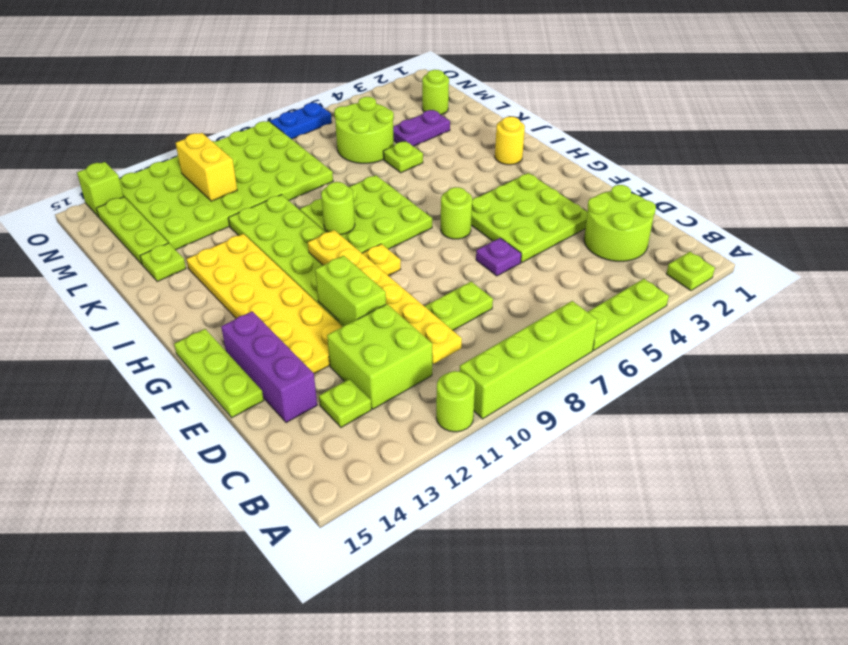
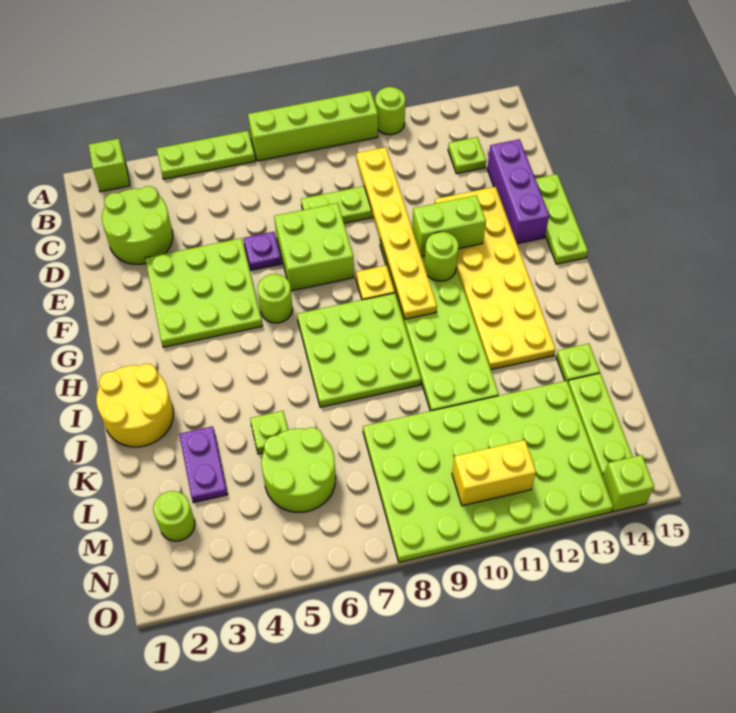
lime 1x1 plate [666,252,715,291] -> lime 1x1 brick [89,139,130,192]
lime 2x2 brick [327,304,432,409] -> lime 2x2 brick moved to [274,203,354,291]
lime 1x2 brick [315,256,386,326] -> lime 1x2 brick turned to [412,195,486,256]
yellow 1x1 round brick [495,117,525,165] -> yellow 2x2 round brick [96,364,174,447]
lime 1x1 round brick [321,182,355,235] -> lime 1x1 round brick moved to [424,232,459,281]
purple 1x2 plate [393,110,450,146] -> purple 1x2 plate turned to [179,426,227,503]
yellow 1x2 brick [176,133,237,201] -> yellow 1x2 brick turned to [452,440,536,506]
blue 1x2 plate [270,103,332,139] -> none

